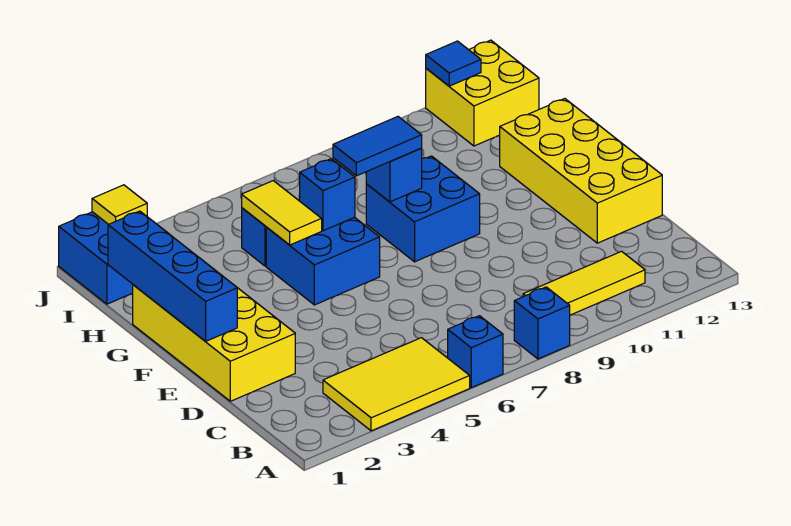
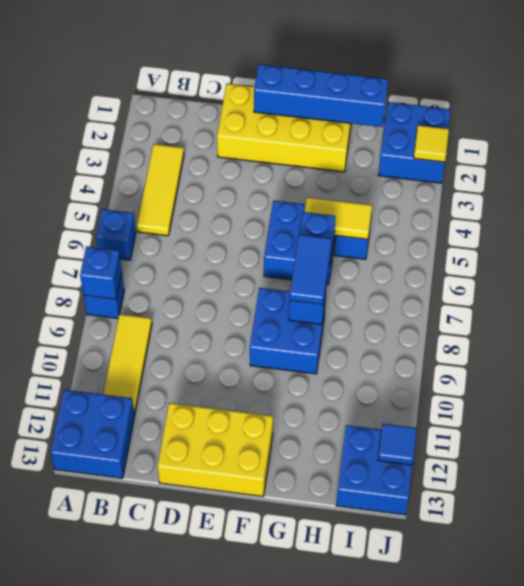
yellow 2x3 tile [323,338,470,431] -> yellow 1x3 tile [137,144,184,236]
none -> blue 1x1 brick [80,247,122,299]
none -> blue 2x2 brick [50,390,135,478]
yellow 2x4 brick [500,99,662,243] -> yellow 2x3 brick [157,403,273,496]
yellow 2x2 brick [426,40,539,146] -> blue 2x2 brick [336,425,412,515]

